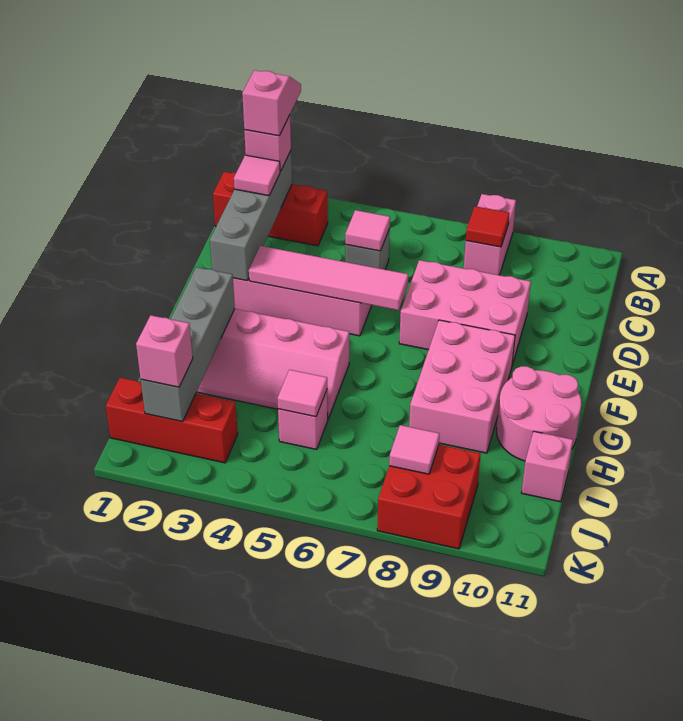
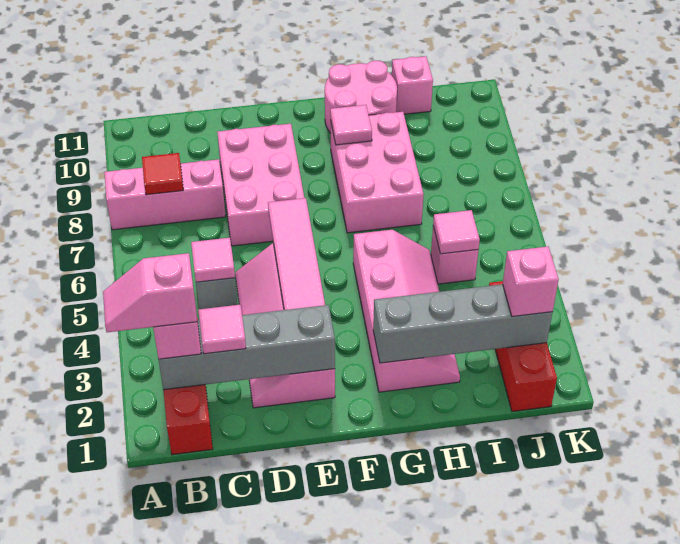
pink 1x2 brick [464,194,516,275] -> pink 1x3 brick [104,159,226,230]
pink 2x3 brick [409,320,515,453] -> pink 2x3 brick turned to [331,112,424,233]
red 2x2 brick [377,445,481,549] -> none
pink 1x1 tile [389,425,439,474] -> pink 1x1 tile moved to [330,105,372,145]

